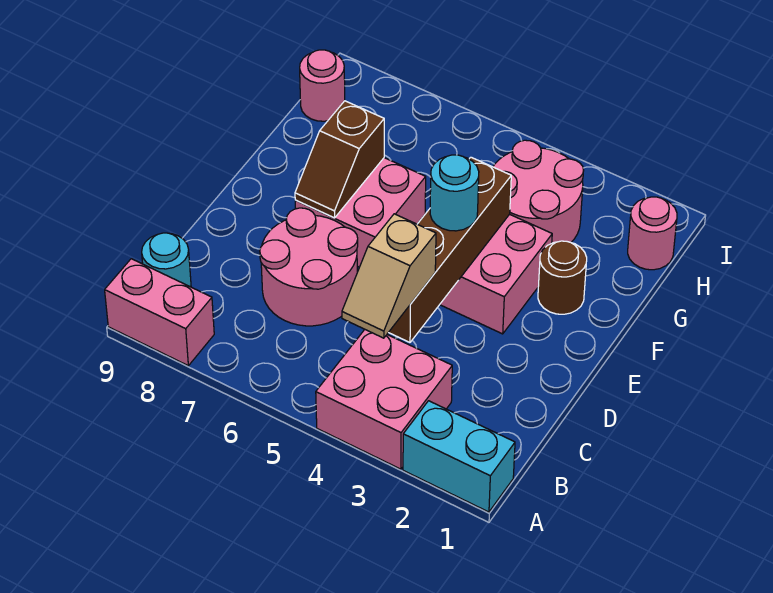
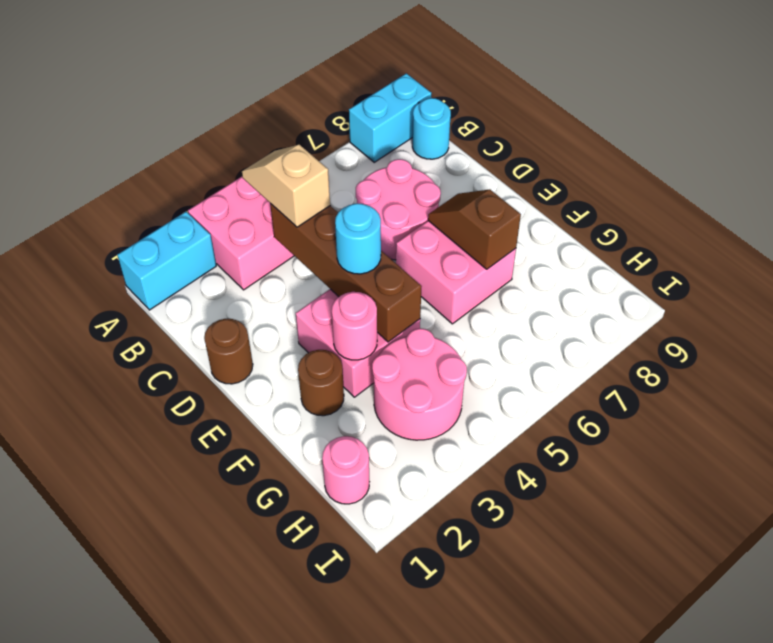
pink 1x2 brick [105,259,214,366] -> cyan 1x2 brick [349,73,431,162]
none -> brown 1x1 round brick [204,319,253,384]
pink 1x1 round brick [300,50,345,121] -> pink 1x1 round brick moved to [332,292,377,360]

